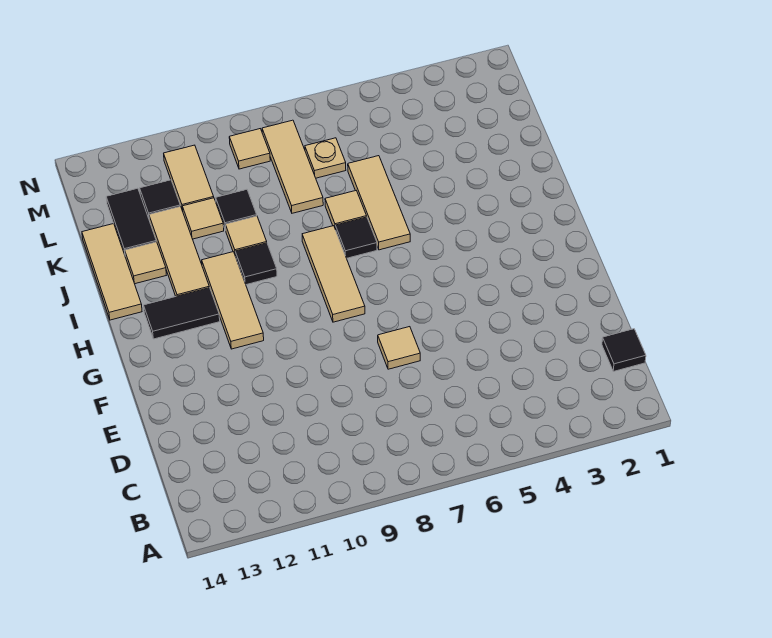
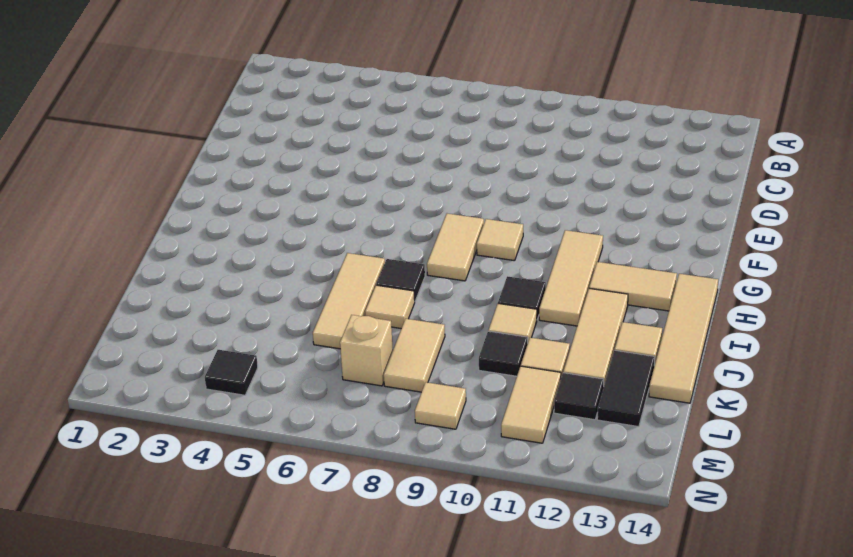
black 1x1 tile [602,329,646,371] -> black 1x1 tile moved to [205,350,258,395]
tan 1x1 tile [378,327,420,369] -> tan 1x1 tile moved to [477,219,523,261]
tan 1x3 tile [302,226,365,322] -> tan 1x2 tile [427,214,484,281]
black 1x2 tile [144,288,220,339] -> tan 1x2 tile [589,262,677,311]
tan 1x3 tile [82,224,142,320] -> tan 1x4 tile [649,274,718,403]
tan 1x3 tile [262,120,323,213] -> tan 1x2 tile [384,319,445,392]
tan 1x1 plate [305,138,346,178] -> tan 1x1 brick [340,315,393,386]

